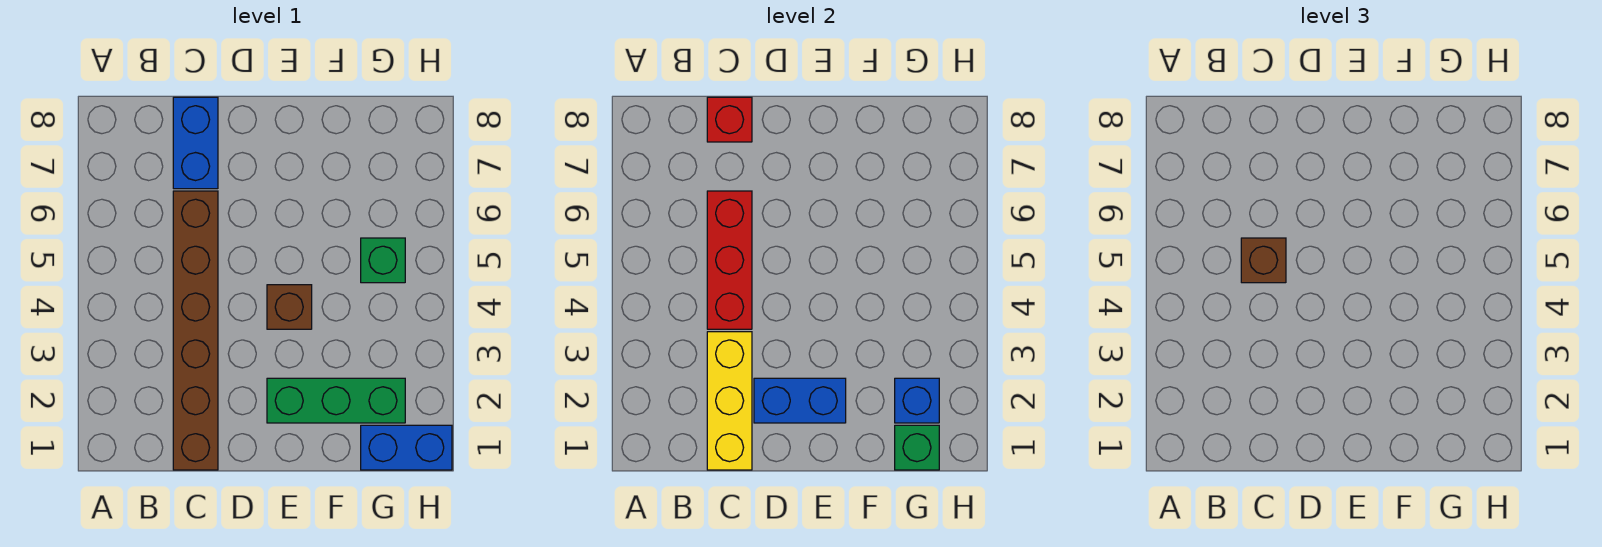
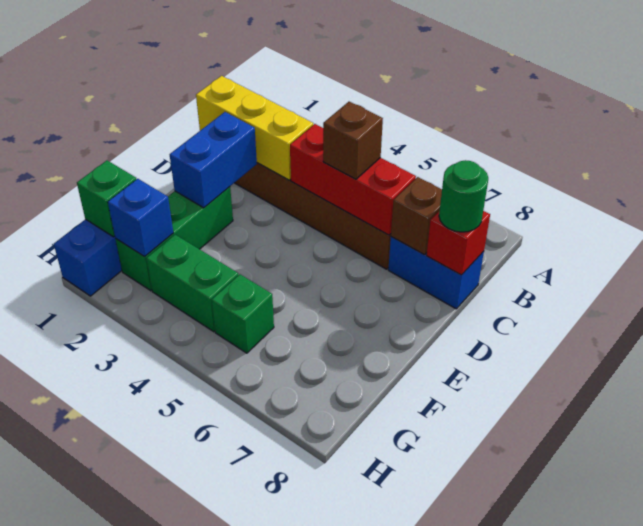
none -> green 1x1 round brick [439,160,488,232]
brown 1x1 brick [267,285,312,329] -> brown 1x1 brick moved to [391,177,442,255]
none -> green 1x2 brick [146,235,238,332]

